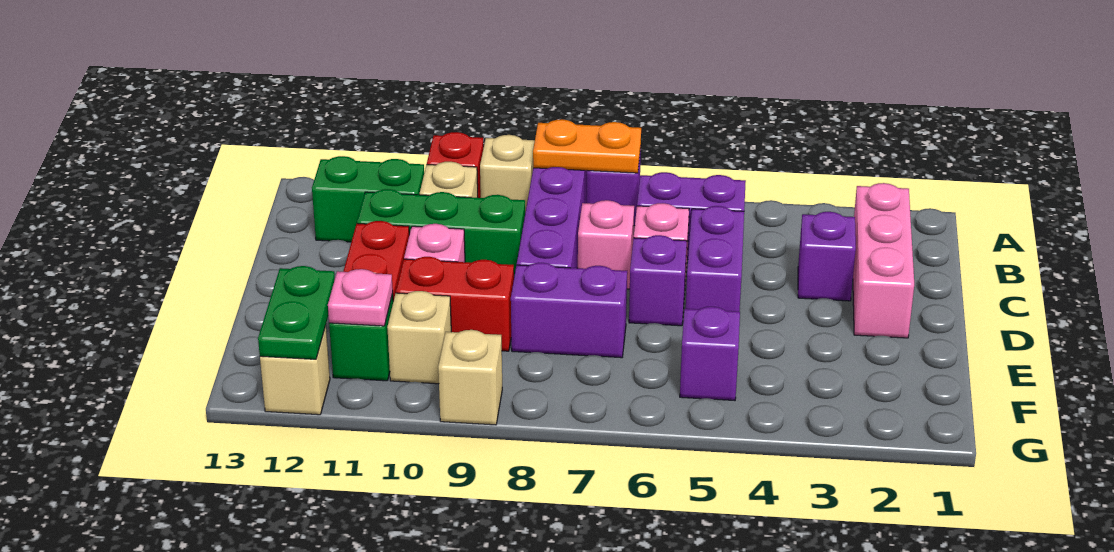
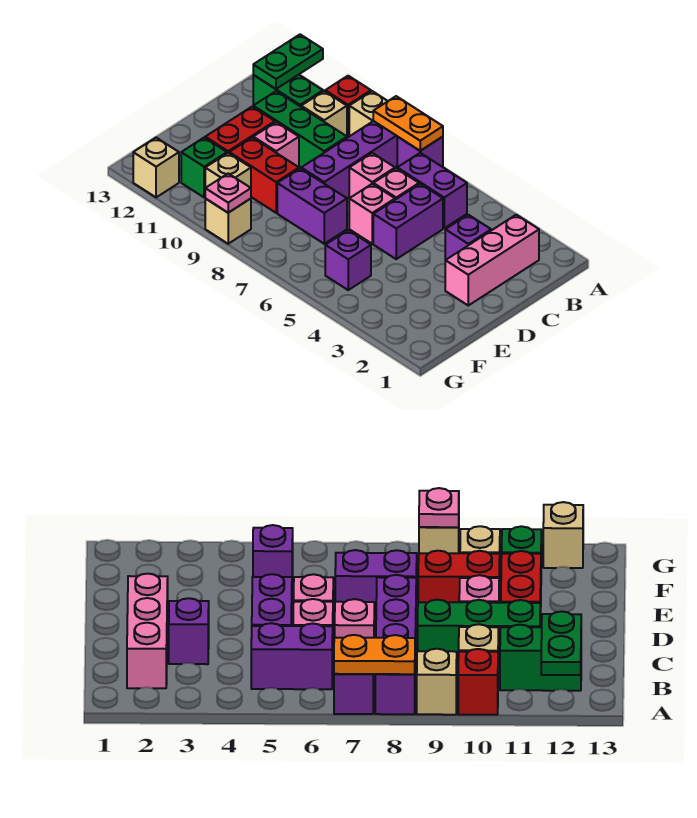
purple 1x1 brick [629,235,687,326] -> pink 1x1 brick [349,184,395,244]
pink 1x1 plate [328,269,393,326] -> pink 1x1 plate moved to [205,174,251,213]
green 1x2 plate [258,266,335,359] -> green 1x2 plate moved to [253,34,323,89]

